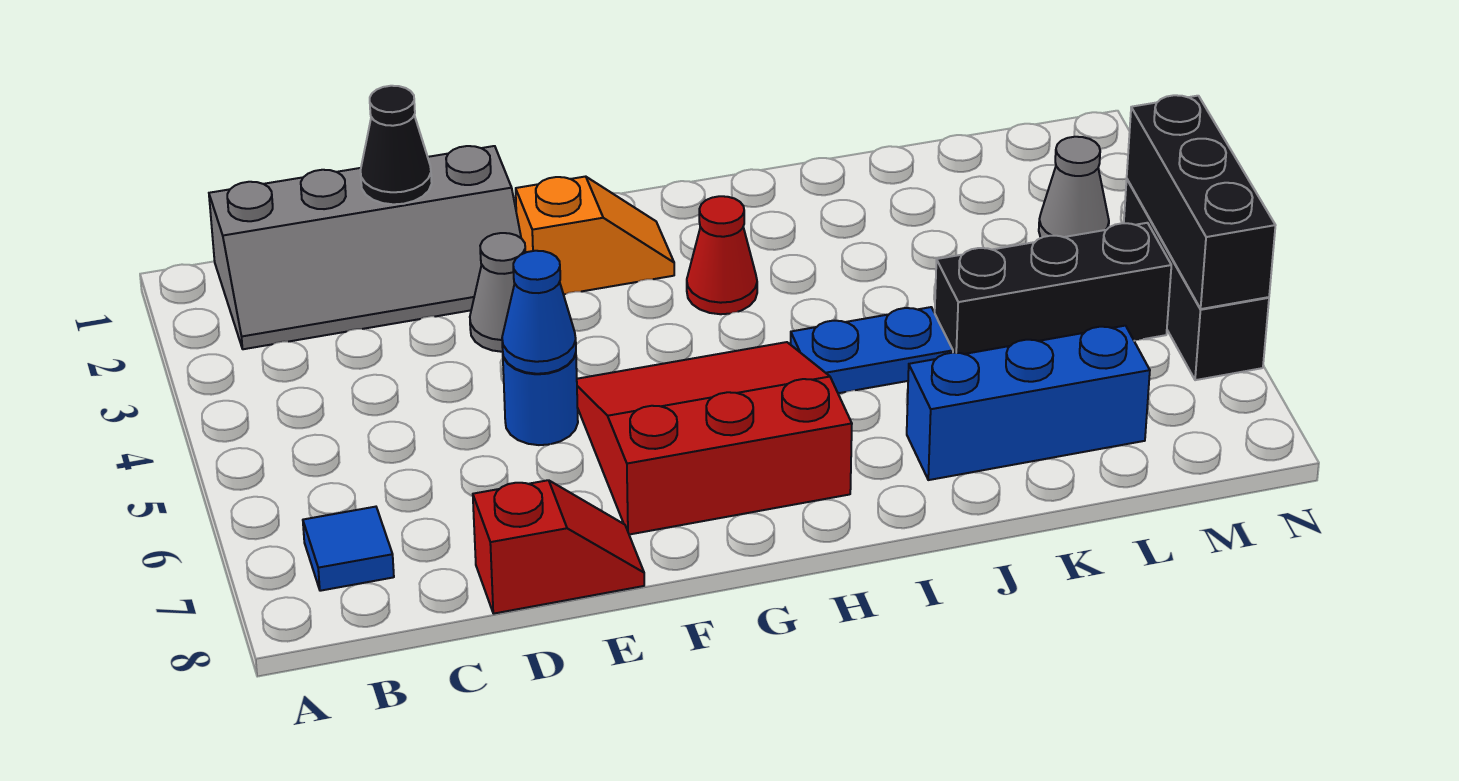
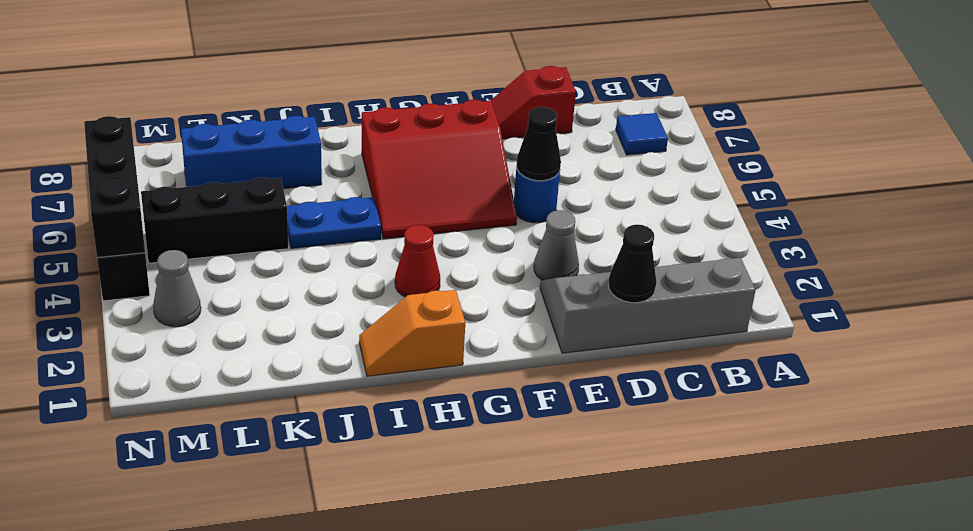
blue 1x1 cone [502,251,576,374] -> black 1x1 cone [517,107,561,181]
orange 1x2 slope [516,176,674,295] -> orange 1x2 slope moved to [359,290,465,376]

